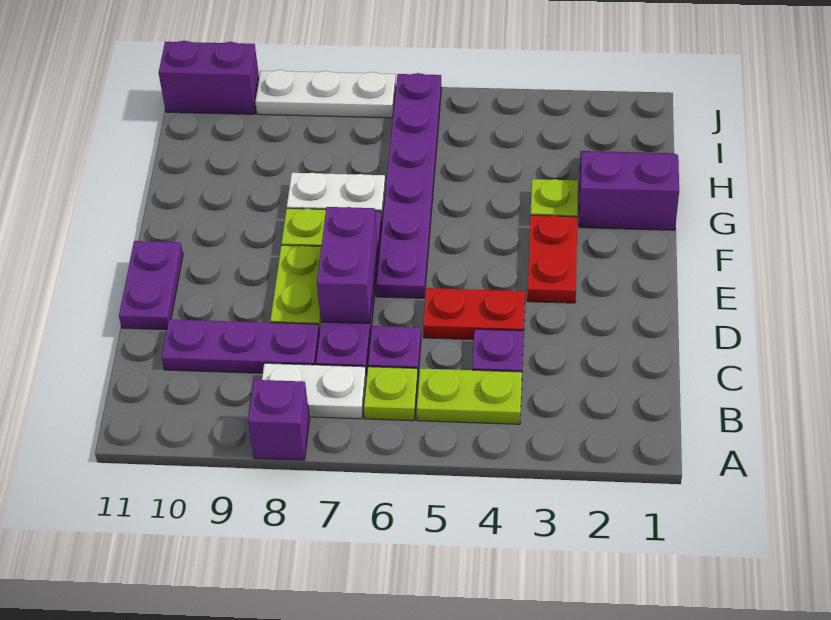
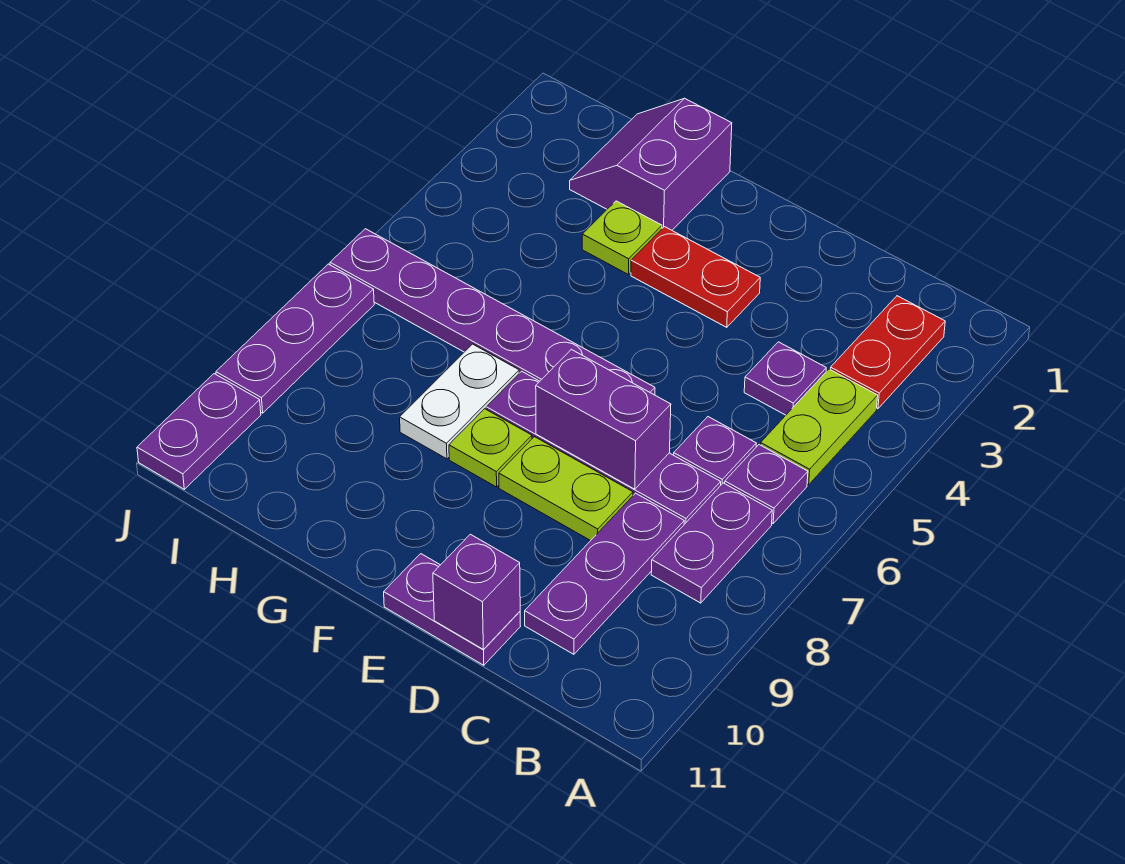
purple 1x1 brick [248,380,310,460] -> purple 1x1 brick moved to [433,534,520,649]
lime 1x1 plate [364,367,418,421] -> purple 1x1 plate [725,445,808,523]
white 1x2 plate [262,363,366,419] -> purple 1x2 plate [651,483,772,603]
red 1x2 plate [423,288,525,340] -> red 1x2 plate moved to [830,296,945,409]
white 1x3 plate [255,70,396,118] -> purple 1x3 plate [216,264,374,413]
purple 1x2 brick [159,41,259,114] -> purple 1x2 plate [137,374,261,489]

